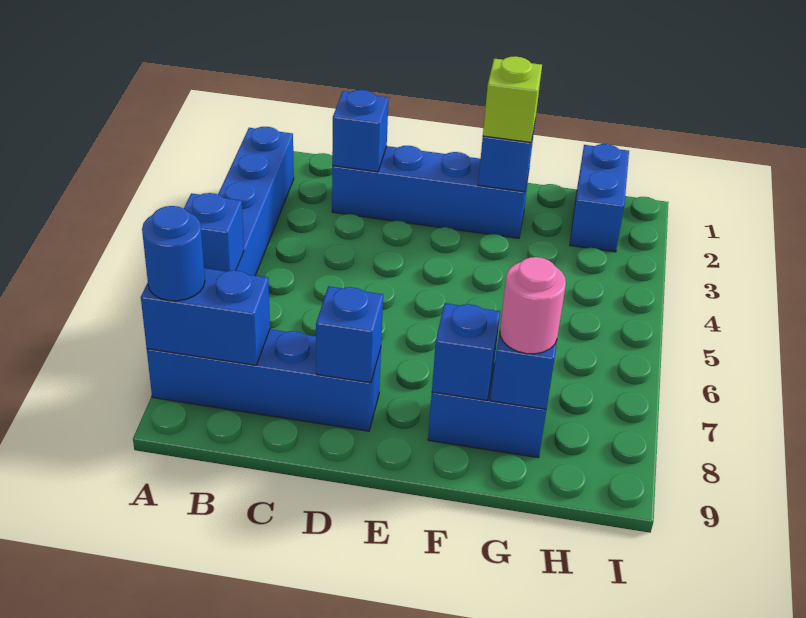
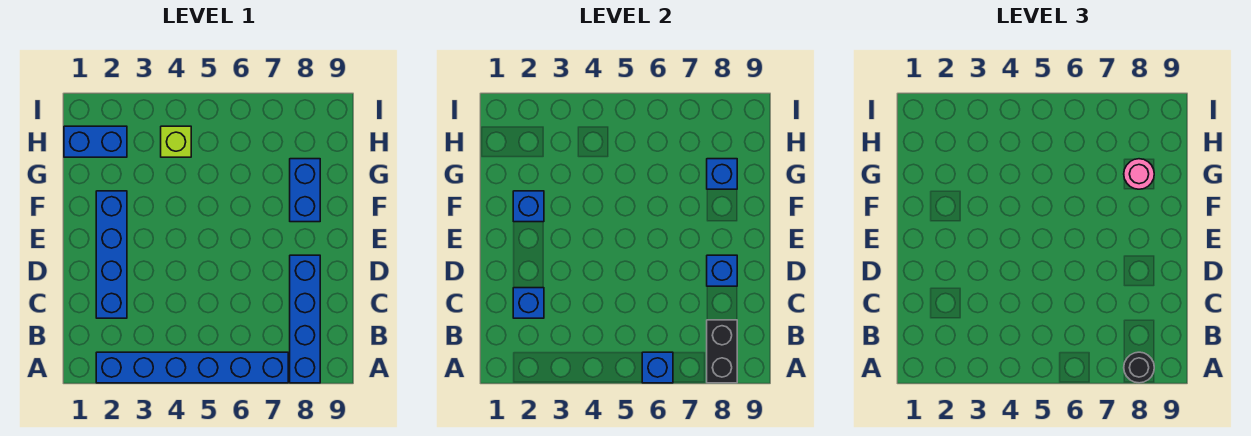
blue 1x2 brick [141,268,270,365] -> black 1x2 brick [707,320,737,383]
blue 1x1 round brick [142,206,205,301] -> black 1x1 round brick [1124,352,1154,383]
lime 1x1 brick [483,56,542,142] -> lime 1x1 brick moved to [161,126,191,157]
blue 1x1 brick [432,303,500,400] -> none

